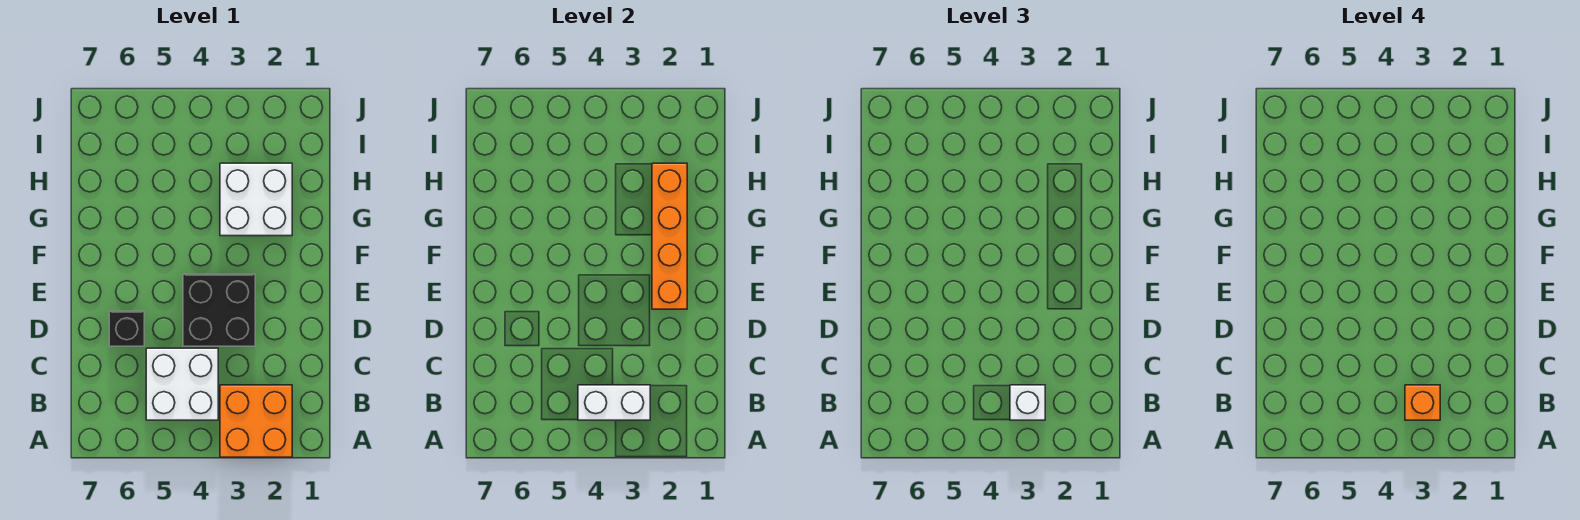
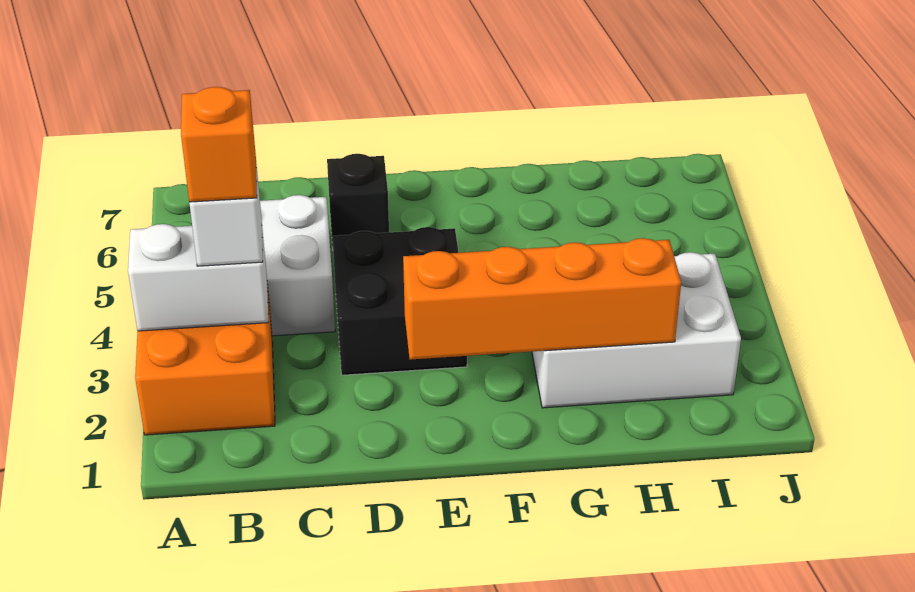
white 1x2 brick [578,385,650,420] -> white 1x2 brick turned to [128,224,268,331]
white 2x2 brick [220,163,292,236] -> white 2x3 brick [532,252,741,408]

